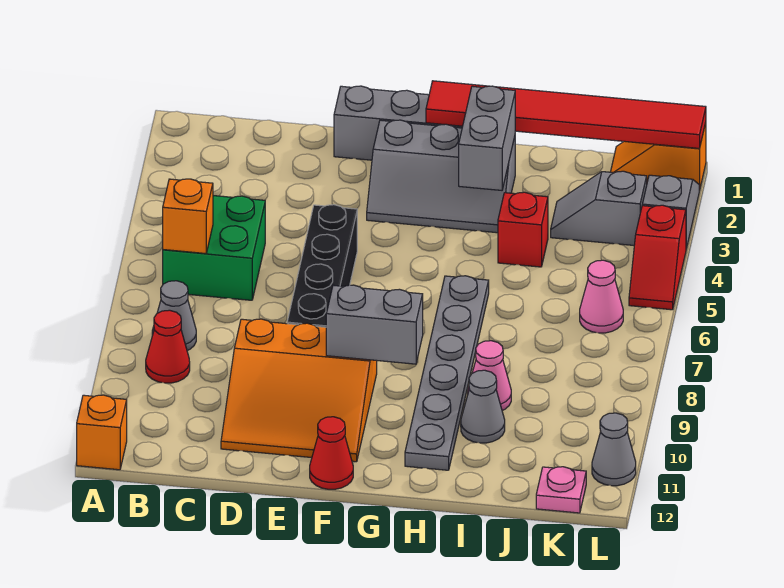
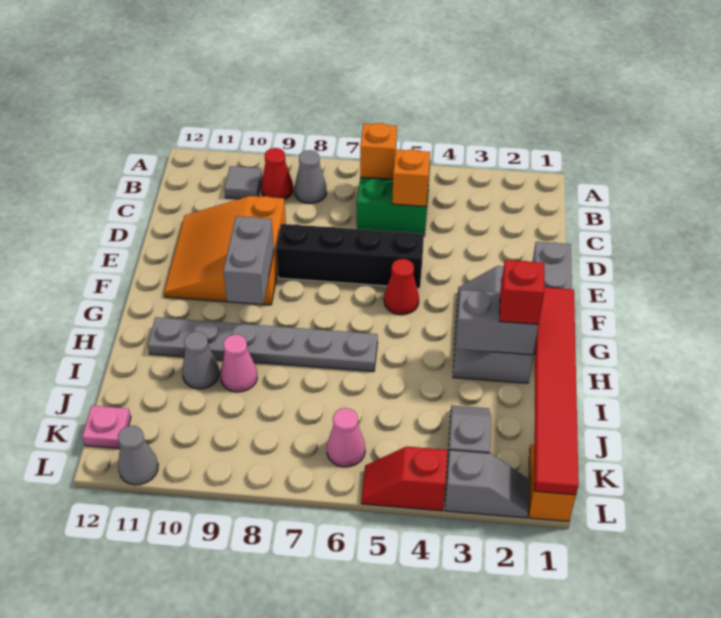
orange 1x1 brick [77,395,127,470] -> orange 1x1 brick moved to [392,149,430,207]
none -> grey 1x1 tile [224,166,262,199]
red 1x1 cone [310,417,353,489] -> red 1x1 cone moved to [384,259,419,315]
red 1x1 brick [498,192,548,267] -> red 1x1 brick moved to [500,260,544,324]

